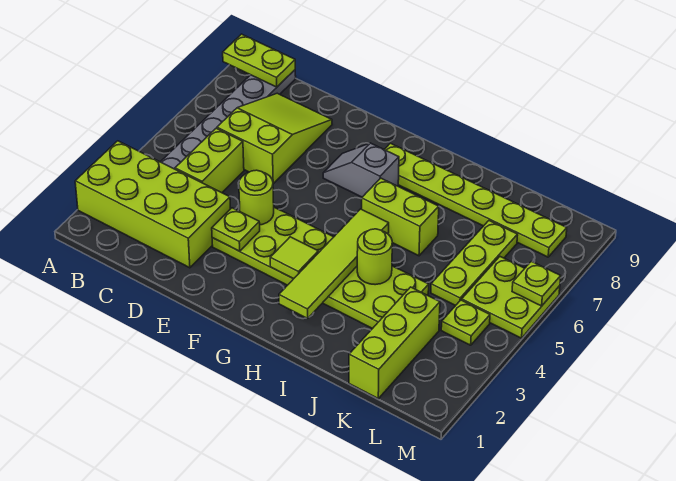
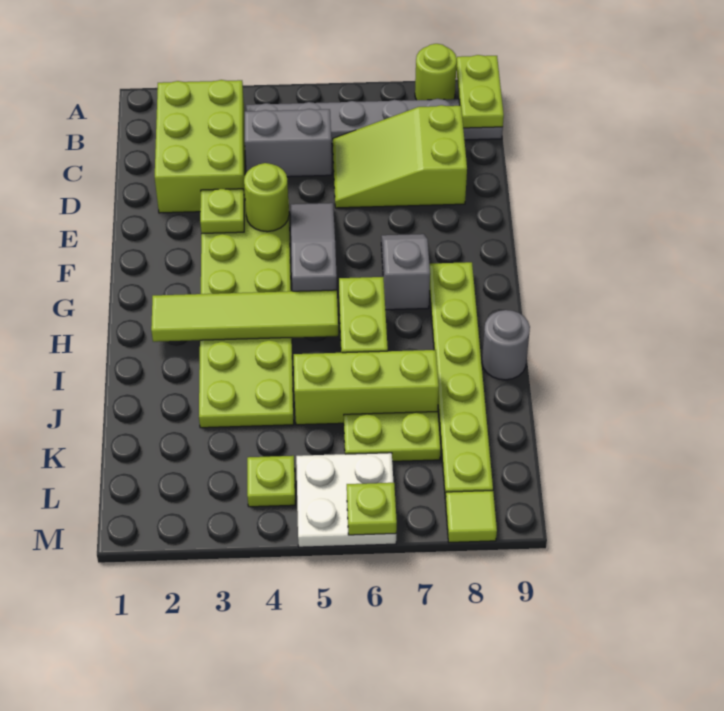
lime 2x4 brick [75,141,231,268] -> lime 2x3 brick [155,80,245,213]
lime 1x2 brick [175,128,244,193] -> grey 1x2 brick [245,109,332,177]
lime 2x3 slope [217,93,332,184] -> lime 2x3 slope turned to [333,105,467,208]
none -> grey 1x3 slope [291,203,337,291]
lime 1x1 tile [270,237,318,279] -> lime 1x1 tile moved to [445,491,497,542]
lime 1x1 round brick [357,229,392,285] -> lime 1x1 round brick moved to [415,44,457,100]
none -> grey 1x1 round brick [482,310,530,380]
lime 1x3 brick [349,287,440,398] -> lime 1x3 brick moved to [294,350,439,425]
lime 1x3 plate [431,221,518,306] -> lime 1x2 plate [344,412,441,461]
lime 2x2 plate [462,257,560,338] -> white 2x2 plate [296,453,396,547]

